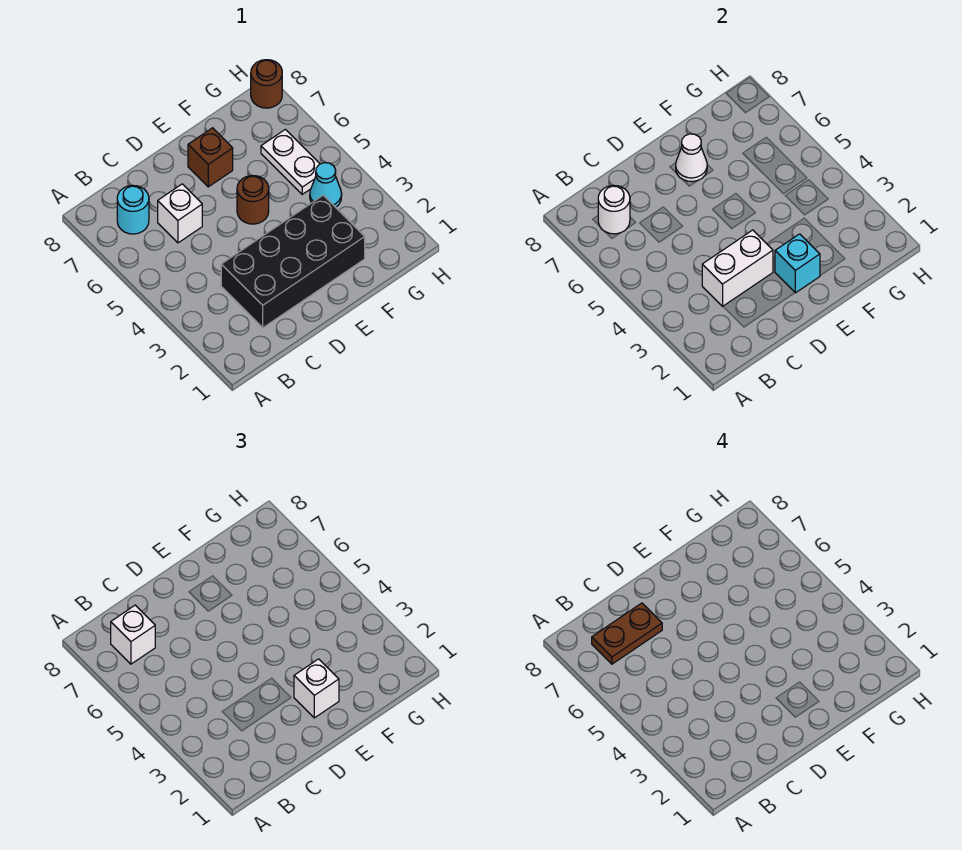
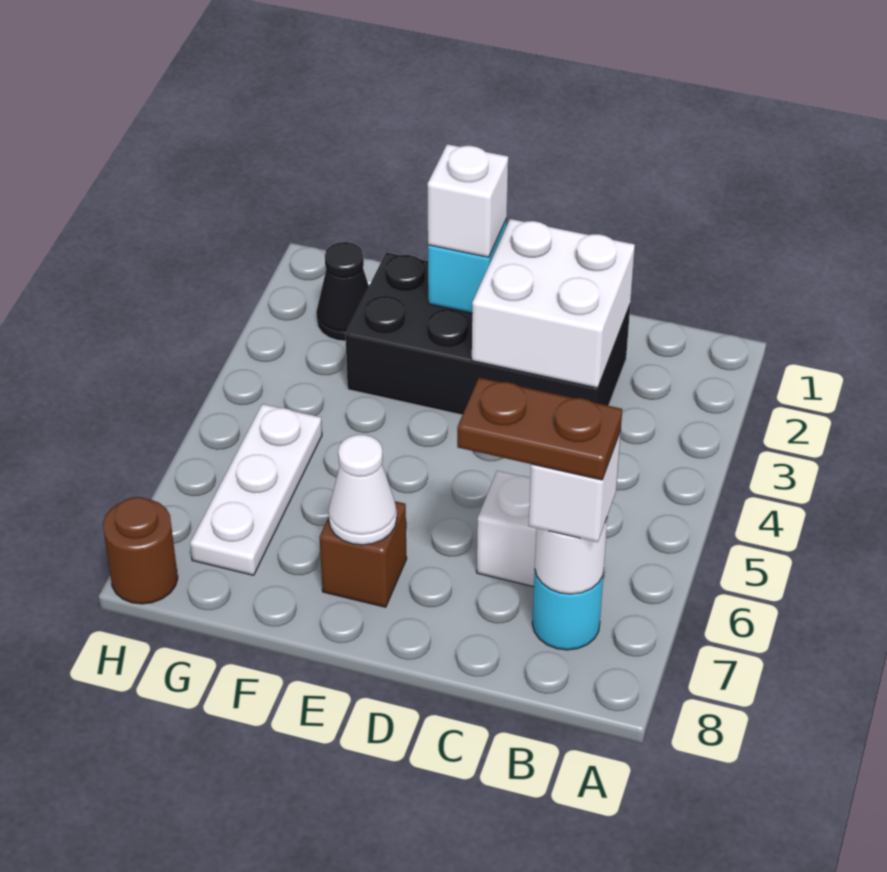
white 1x2 brick [702,230,773,306] -> white 2x2 brick [472,219,635,388]
brown 1x1 round brick [237,176,269,224] -> none
none -> black 1x1 cone [316,242,369,341]
cyan 1x1 cone [310,163,342,207] -> none
white 1x2 plate [261,129,320,194] -> white 1x3 plate [190,404,322,575]

